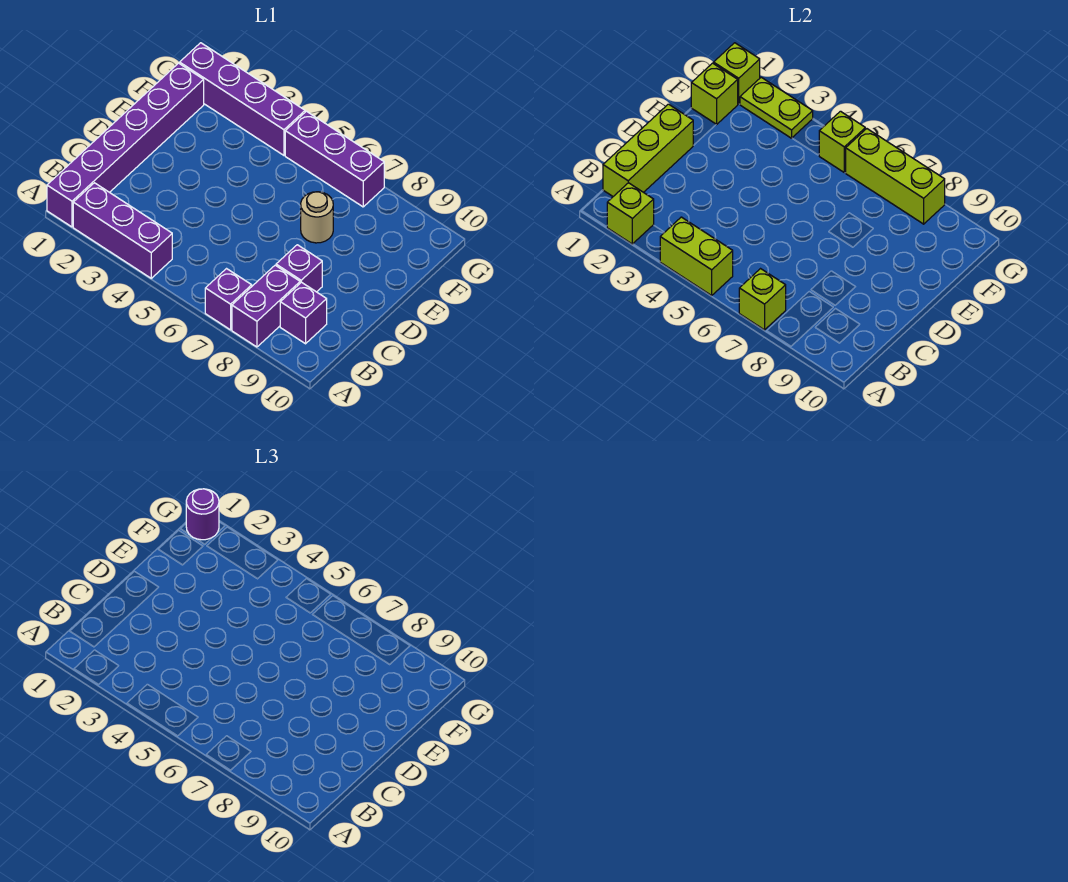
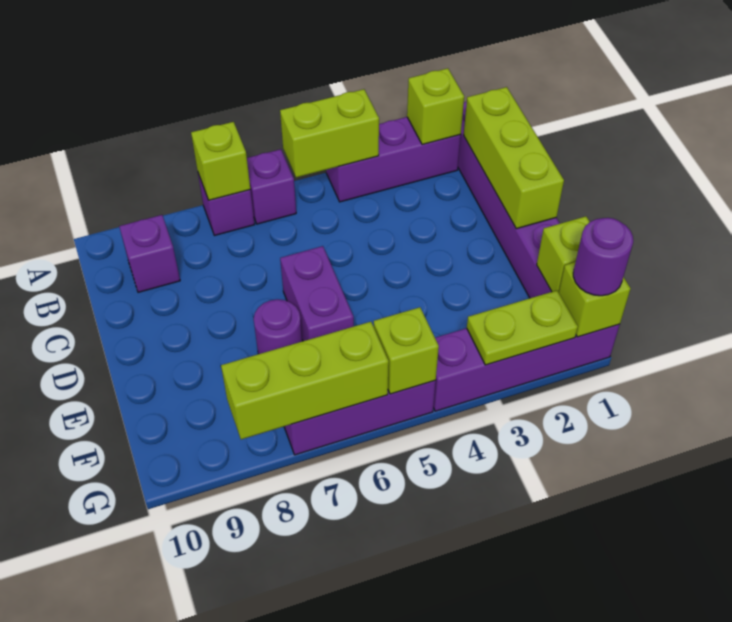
purple 1x2 brick [232,265,300,347] -> purple 1x2 brick moved to [280,246,354,341]
purple 1x1 brick [276,245,322,292] -> purple 1x1 brick moved to [247,149,296,224]
tan 1x1 round brick [301,192,333,243] -> purple 1x1 round brick [254,299,302,354]

